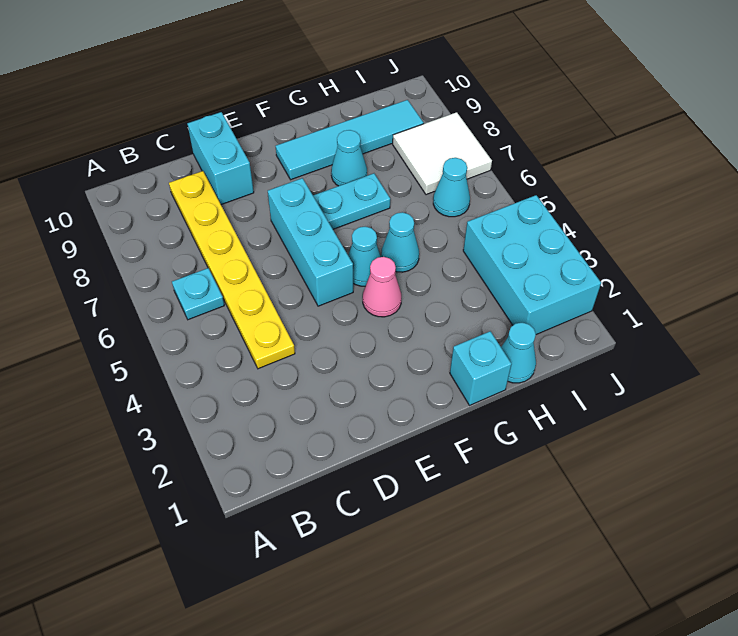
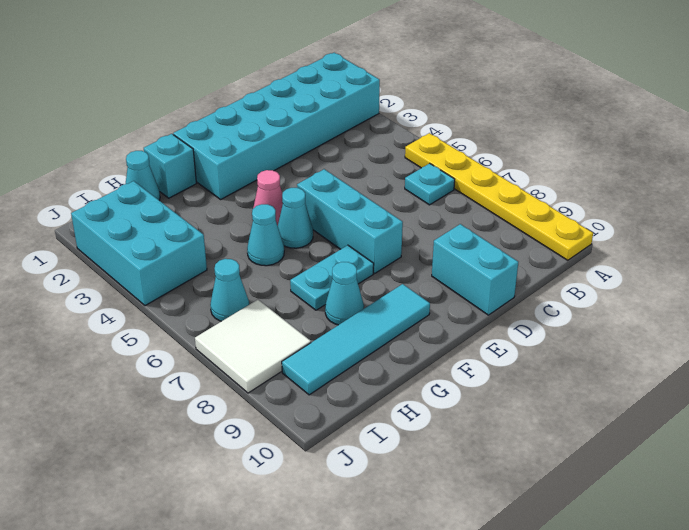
none -> cyan 2x6 brick [173,53,380,199]
yellow 1x6 plate [169,171,295,369] -> yellow 1x6 plate moved to [405,133,593,260]

